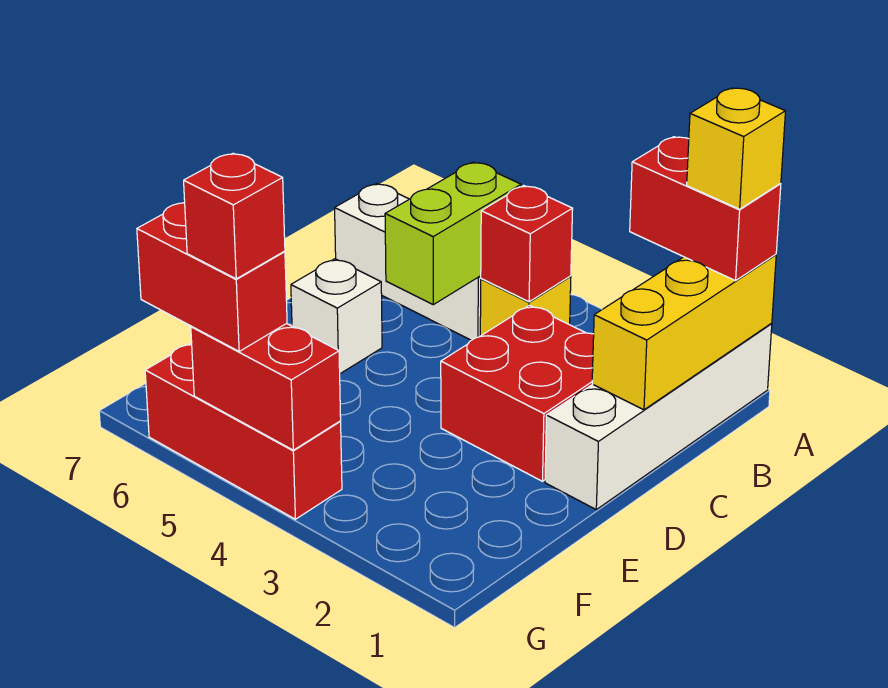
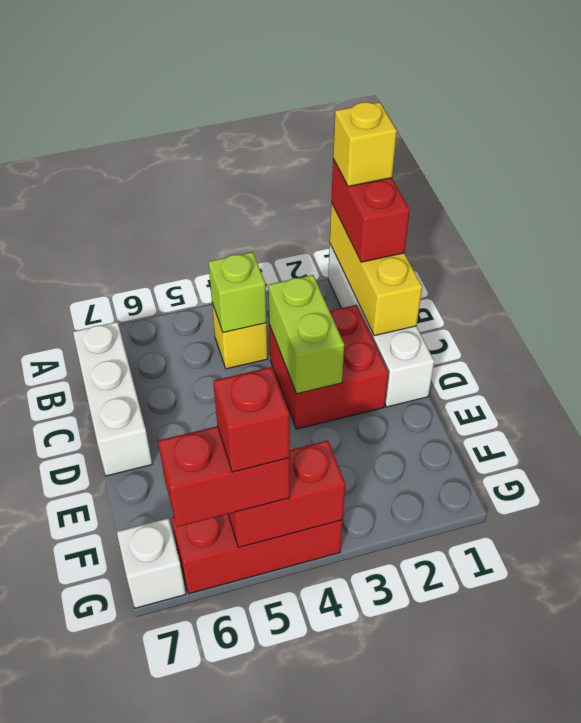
red 1x2 brick [630,137,781,281] -> red 1x2 brick turned to [331,159,410,262]
red 1x1 brick [481,186,573,302] -> lime 1x1 brick [209,252,267,332]
white 1x3 brick [335,184,481,340] -> white 1x3 brick turned to [73,322,152,476]
lime 1x2 brick [385,162,521,305] -> lime 1x2 brick moved to [268,275,344,394]
white 1x1 brick [291,259,382,374] -> white 1x1 brick moved to [117,518,186,608]

